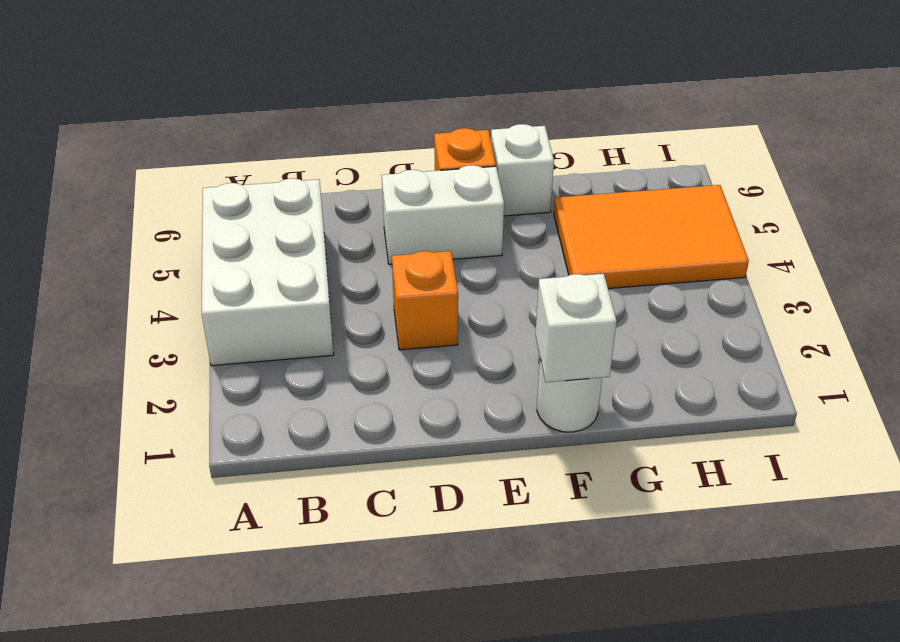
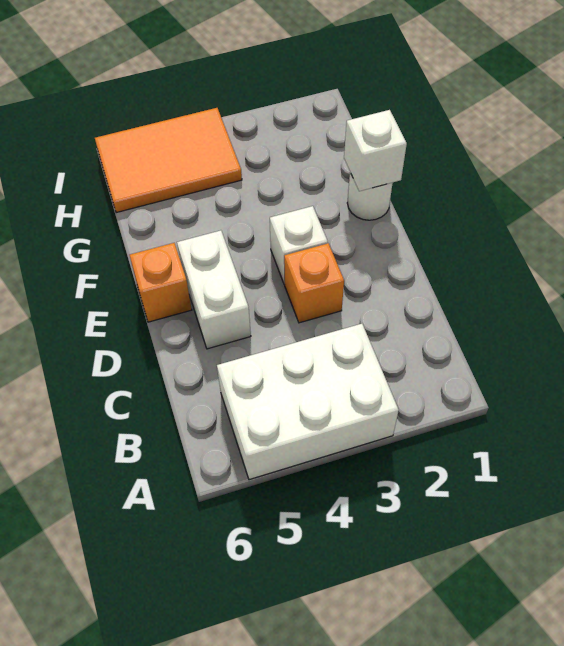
white 1x1 brick [491,124,554,216] -> white 1x1 brick moved to [270,206,328,285]
orange 2x3 tile [554,185,749,289] -> orange 2x3 tile turned to [95,108,242,213]

